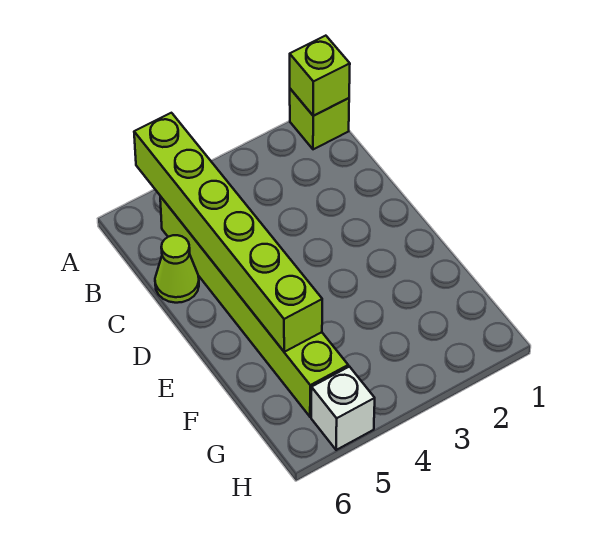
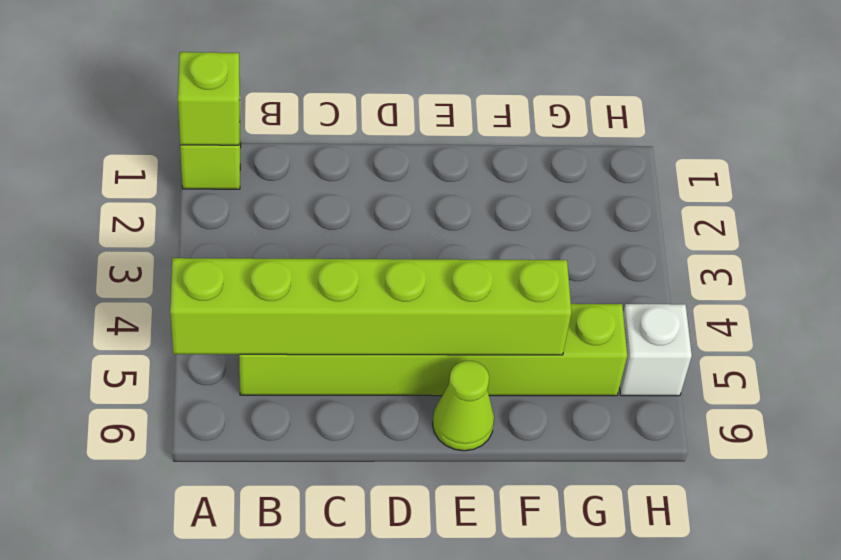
lime 1x1 cone [155,235,199,303] -> lime 1x1 cone moved to [432,361,494,451]

